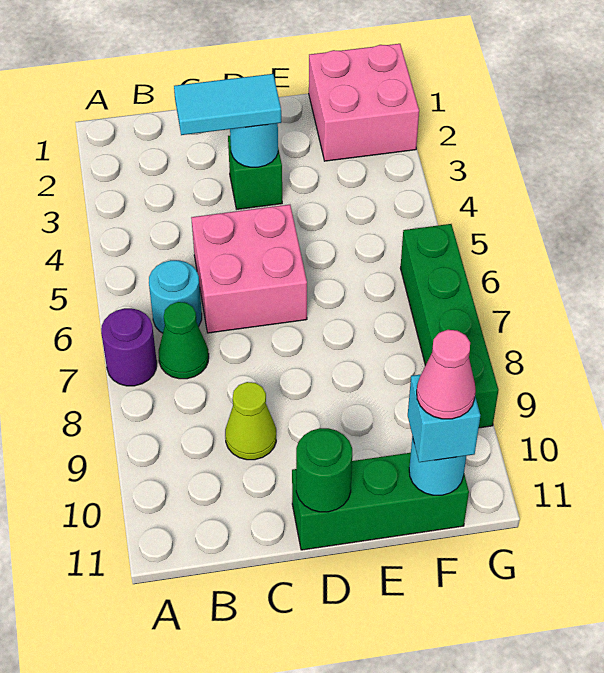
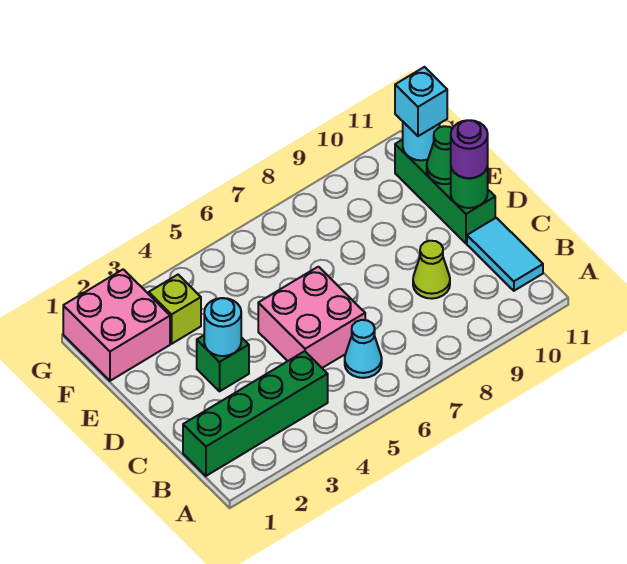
purple 1x1 round brick [101,308,157,386] -> purple 1x1 round brick moved to [451,120,488,178]
cyan 1x1 round brick [149,260,202,333] -> cyan 1x1 cone [345,320,382,378]
green 1x1 cone [159,302,209,379] -> green 1x1 cone moved to [427,126,452,184]
cyan 1x2 tile [174,74,281,135] -> cyan 1x2 tile moved to [467,218,543,291]
none -> lime 1x1 brick [149,275,201,344]
pink 1x1 cone [417,330,476,419] -> none
green 1x4 brick [401,224,498,428] -> green 1x4 brick moved to [183,351,328,476]

